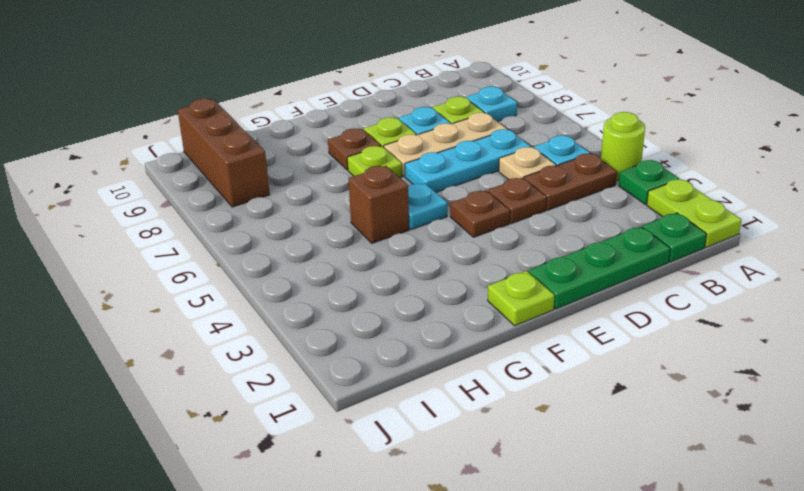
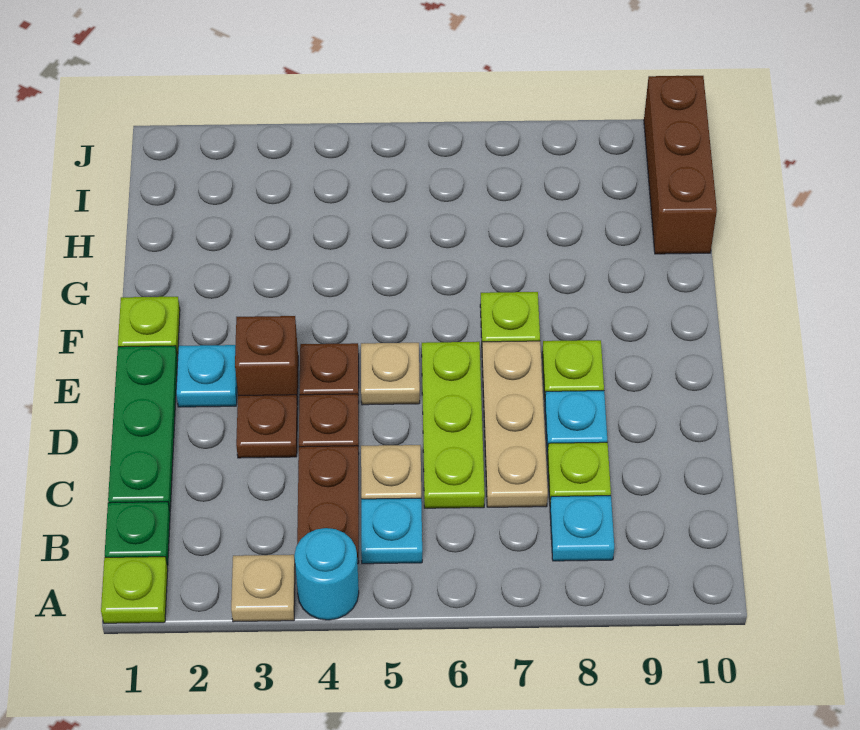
lime 1x2 plate [647,179,741,247] -> lime 1x1 plate [101,557,168,623]
green 1x1 plate [619,160,679,204] -> tan 1x1 plate [231,555,295,622]
lime 1x1 round brick [601,112,645,180] -> cyan 1x1 round brick [294,528,359,620]
cyan 1x3 plate [405,129,531,192] -> lime 1x3 plate [422,342,485,508]
none -> tan 1x1 plate [361,343,420,405]
cyan 1x1 plate [408,183,447,230] -> cyan 1x1 plate moved to [176,345,237,407]
brown 1x1 plate [328,128,381,170] -> brown 1x1 plate moved to [236,395,298,458]
brown 1x1 brick [348,166,409,243] -> brown 1x1 brick moved to [235,316,298,404]
brown 1x3 brick [178,99,270,207] -> brown 1x3 brick turned to [644,76,717,254]

